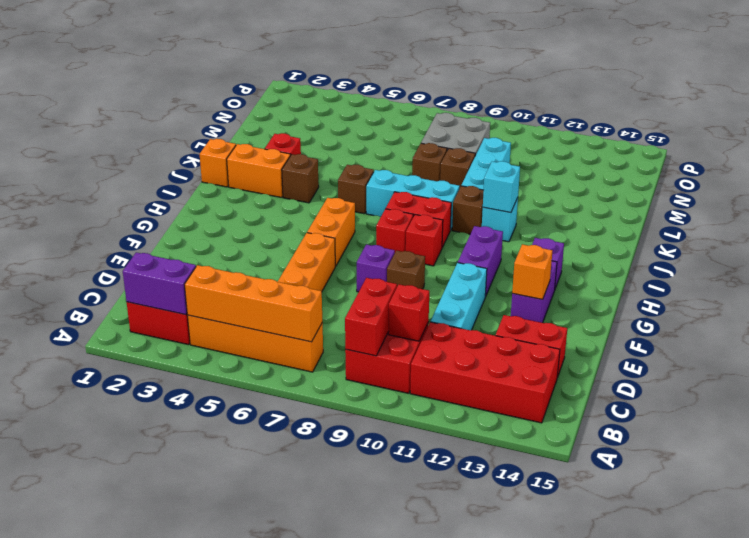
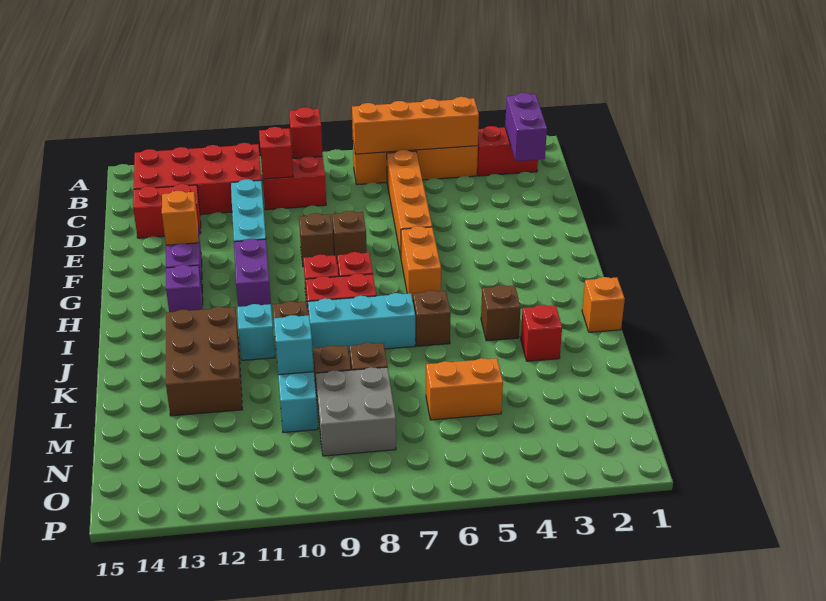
purple 1x2 brick [123,252,196,315] -> purple 1x2 brick turned to [505,93,547,161]
red 1x2 brick [345,278,397,356] -> red 1x1 brick [289,107,323,158]
purple 1x1 brick [357,244,395,292] -> brown 1x1 brick [332,211,367,264]
orange 1x2 brick [227,144,290,198] -> orange 1x2 brick moved to [426,358,503,420]
cyan 1x1 brick [483,161,520,213] -> cyan 1x1 brick moved to [274,315,314,375]
none -> brown 2x3 brick [166,307,242,416]

